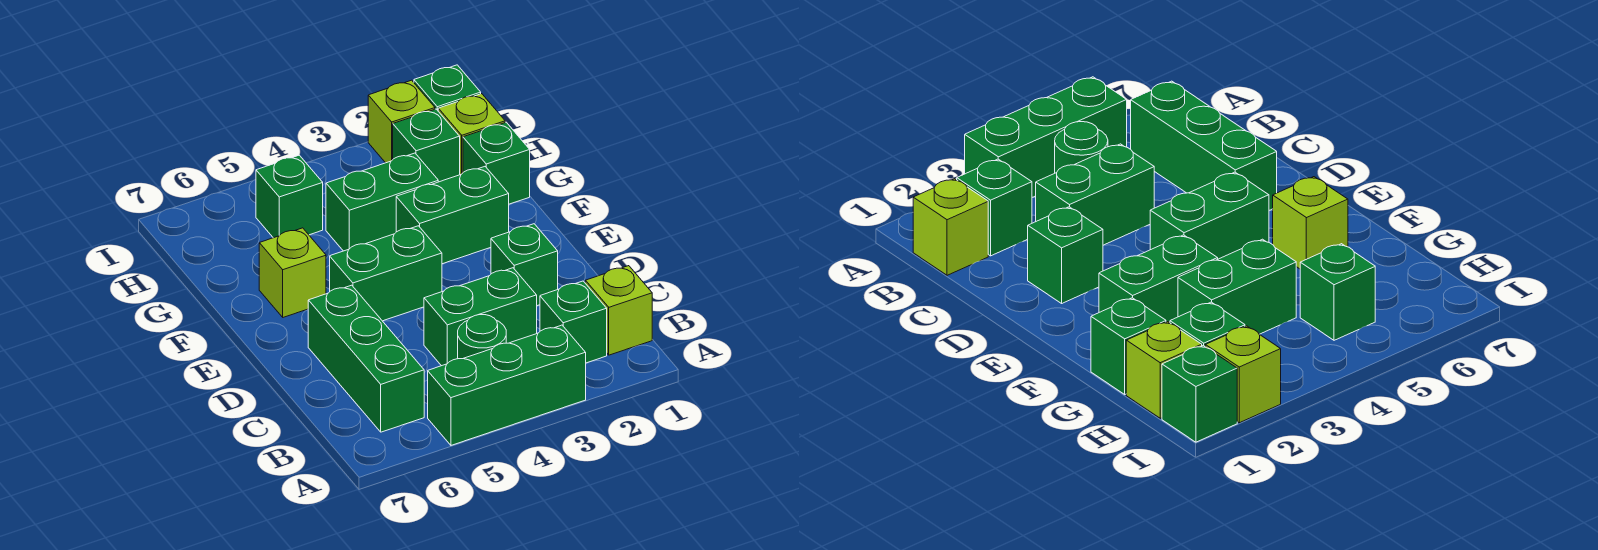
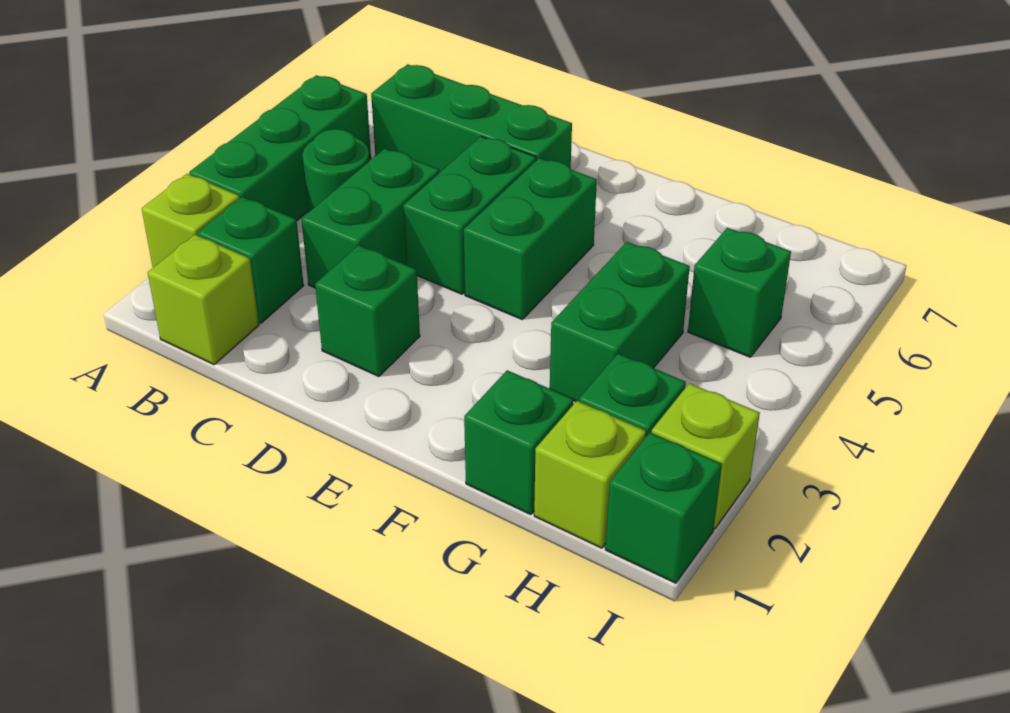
green 1x2 brick [396,167,509,264] -> green 1x2 brick moved to [403,136,536,294]
lime 1x1 brick [259,228,326,317] -> lime 1x1 brick moved to [142,174,240,267]

